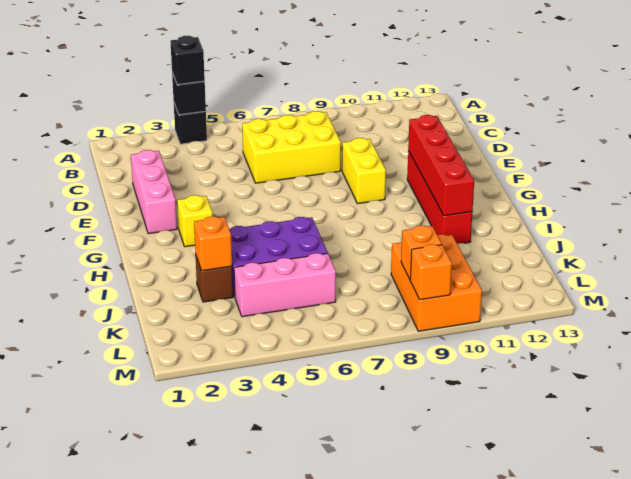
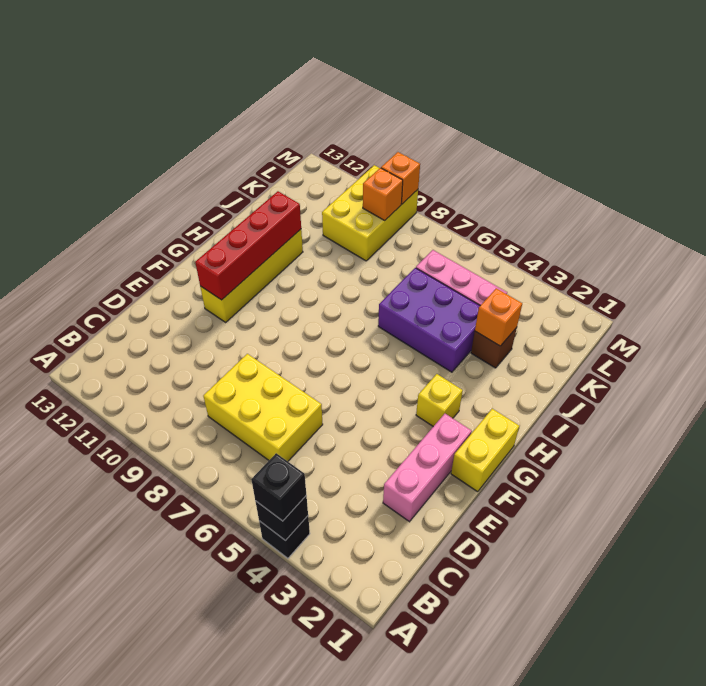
yellow 1x2 brick [342,138,386,204] -> yellow 1x2 brick moved to [451,409,519,492]
red 1x4 brick [407,151,472,244] -> yellow 1x4 brick [200,229,303,322]
orange 2x3 brick [391,235,482,331] -> yellow 2x3 brick [322,165,418,261]

